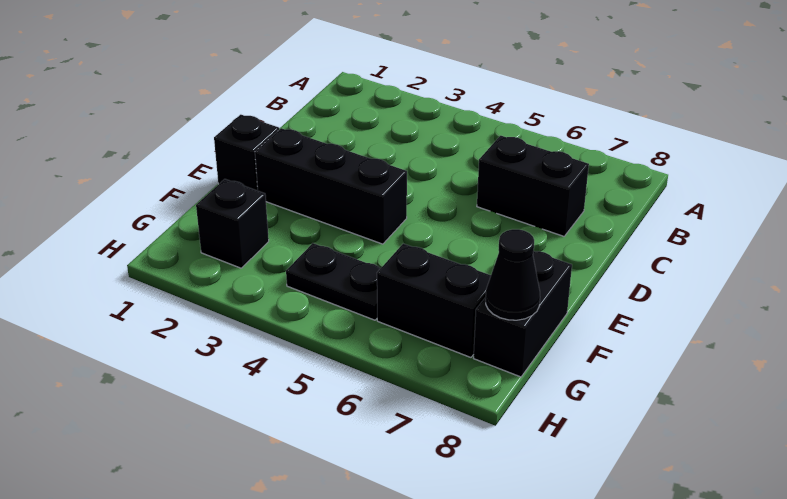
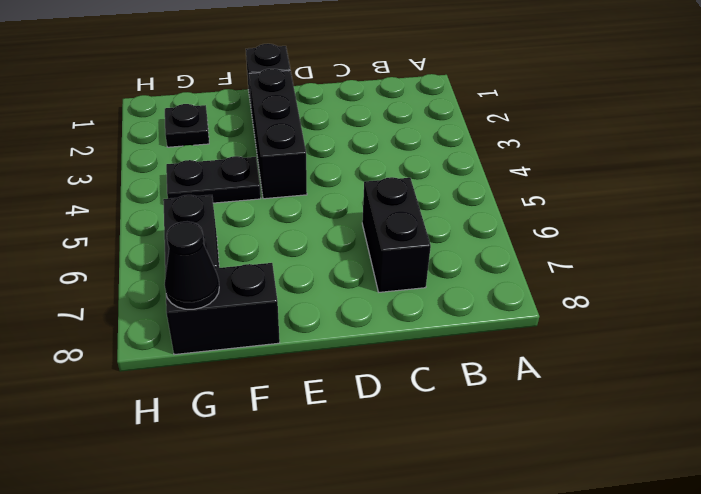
black 1x1 brick [196,179,269,268] -> black 1x1 plate [165,104,209,147]
black 1x2 plate [286,243,381,320] -> black 1x2 plate turned to [166,156,261,203]

